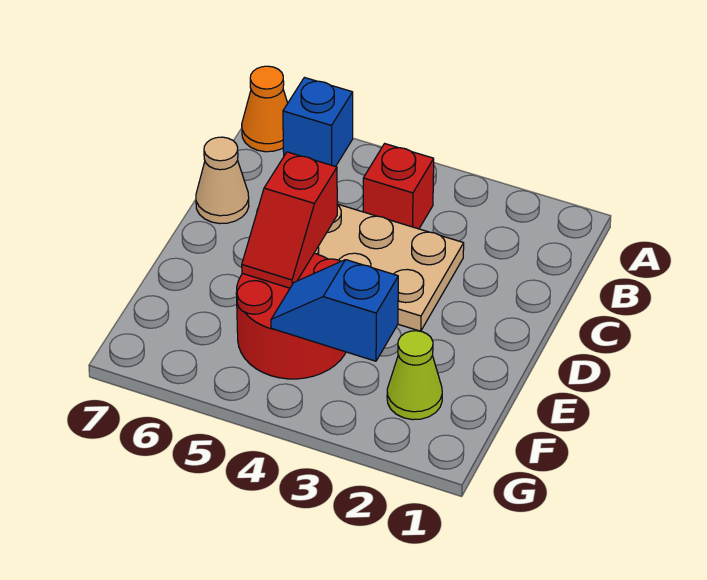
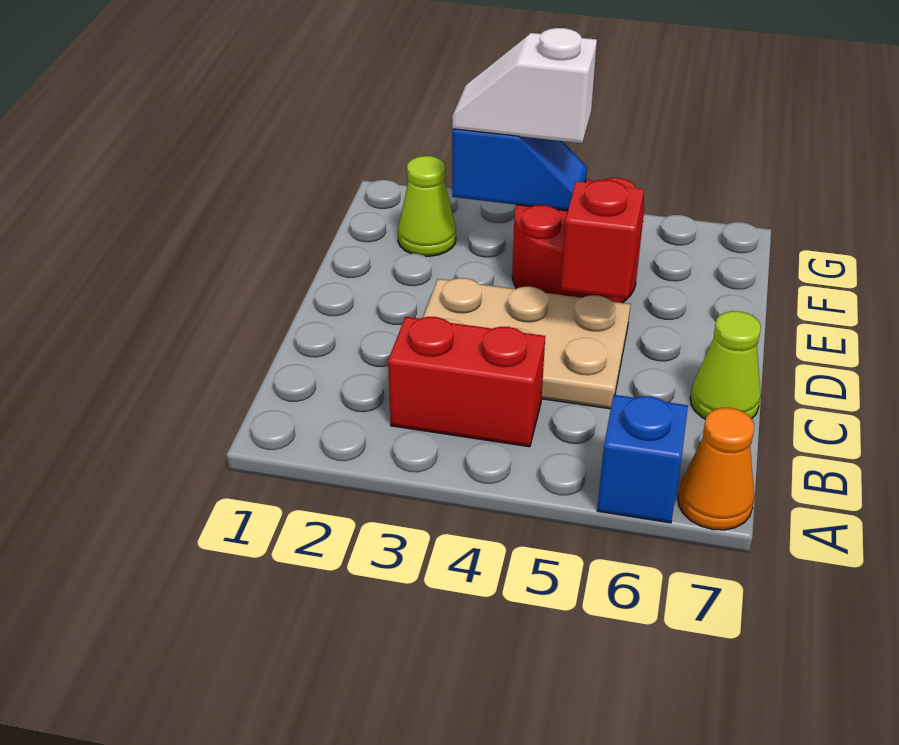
red 1x1 brick [363,144,434,229] -> red 1x2 brick [388,317,545,447]
tan 1x1 cone [196,137,249,224] -> lime 1x1 cone [690,311,761,419]
none -> white 1x2 slope [452,28,597,143]

